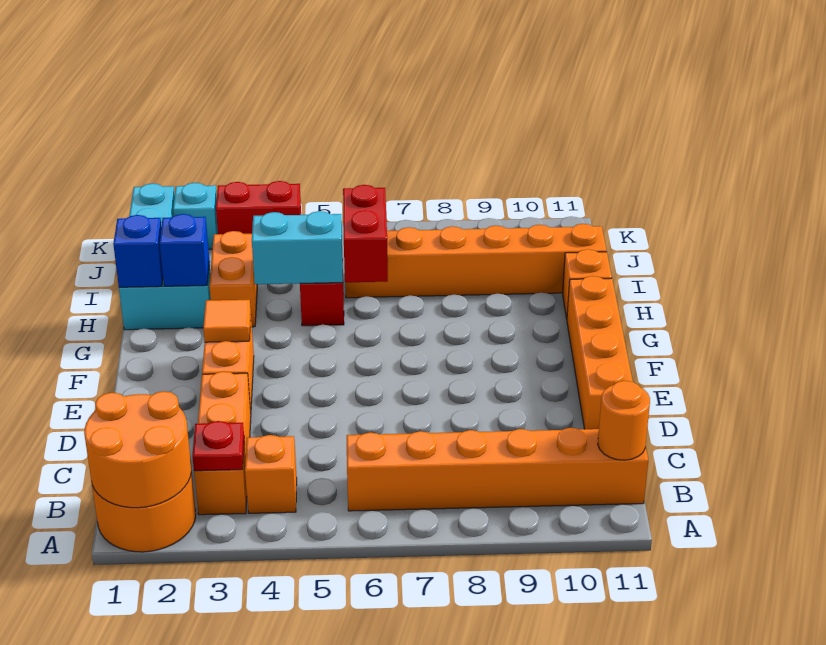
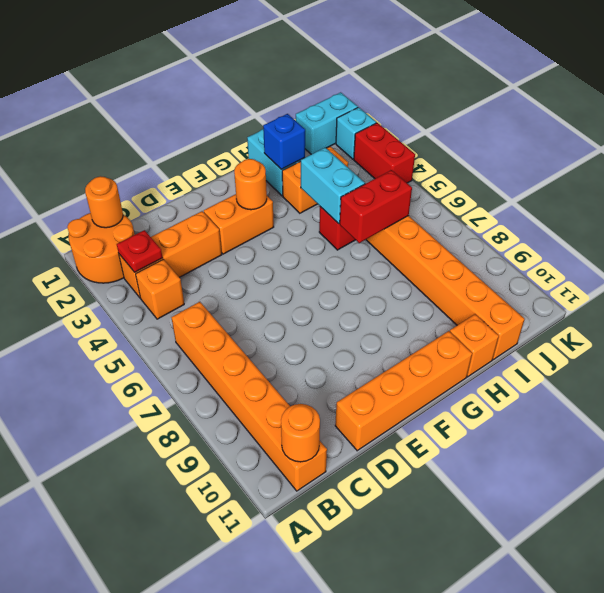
orange 2x2 round brick [84,391,191,508] -> orange 1x1 round brick [85,176,123,228]
orange 1x1 tile [203,300,251,342] -> orange 1x1 round brick [234,159,267,210]
blue 1x1 brick [113,215,163,287] -> none

